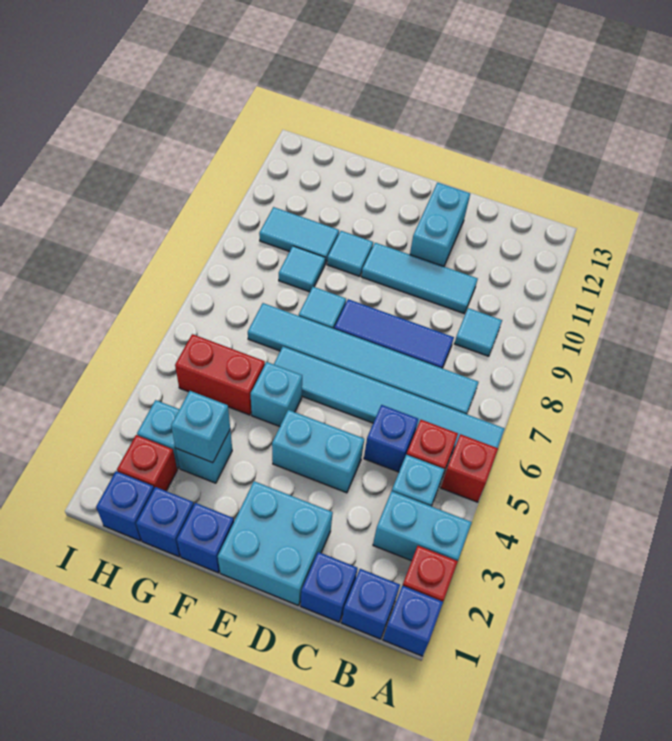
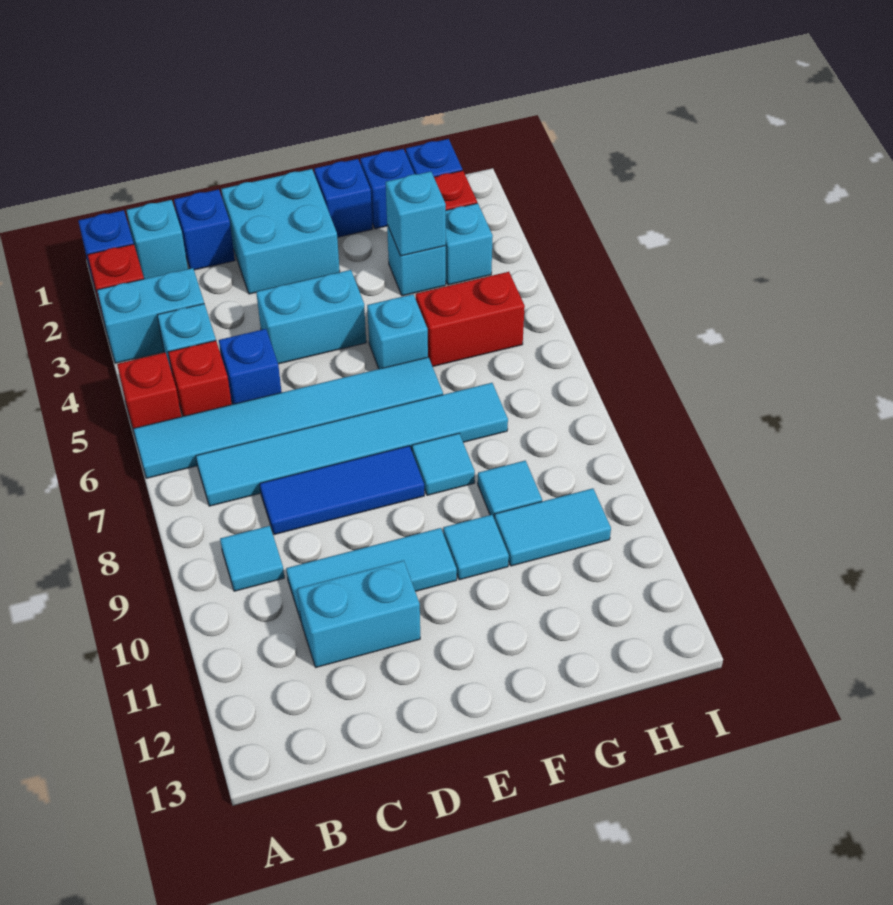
blue 1x1 brick [341,569,400,639] -> cyan 1x1 brick [126,200,188,279]
cyan 1x2 brick [410,183,470,266] -> cyan 1x2 brick turned to [298,561,420,667]

